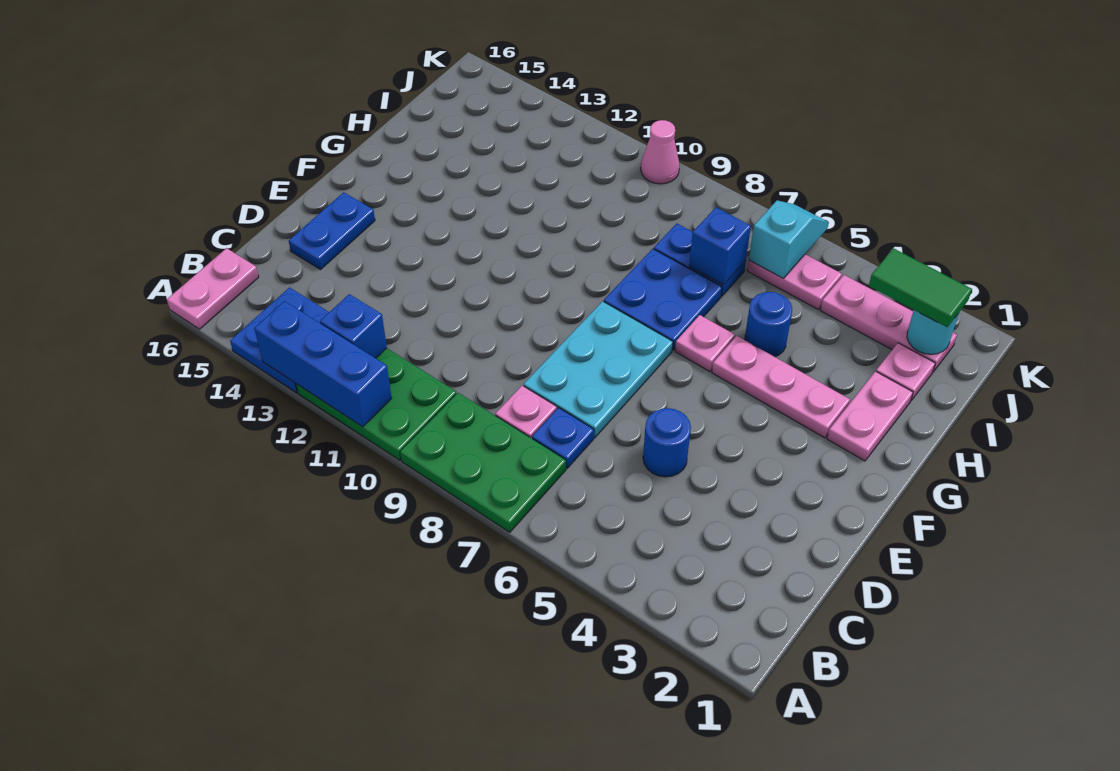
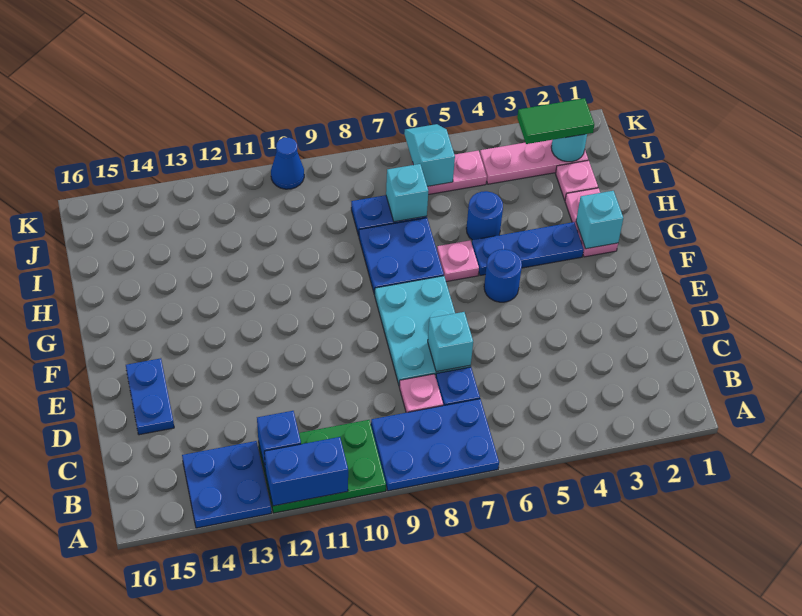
green 2x3 plate [400,393,566,532] -> blue 2x3 plate [371,399,499,491]
blue 1x3 brick [254,301,392,427] -> blue 1x2 brick [264,437,348,506]
pink 1x2 plate [167,248,259,329] -> none
blue 1x1 round brick [643,408,691,477] -> blue 1x1 round brick moved to [484,249,522,302]
none -> cyan 1x1 brick [428,312,473,372]
none -> cyan 1x1 brick [576,191,623,249]
pink 1x3 plate [712,336,850,438] -> blue 1x3 plate [472,222,584,275]
blue 1x1 brick [689,207,751,285] -> cyan 1x1 brick [386,164,428,222]
pink 1x1 cone [641,120,680,184] -> blue 1x1 cone [271,137,304,189]

